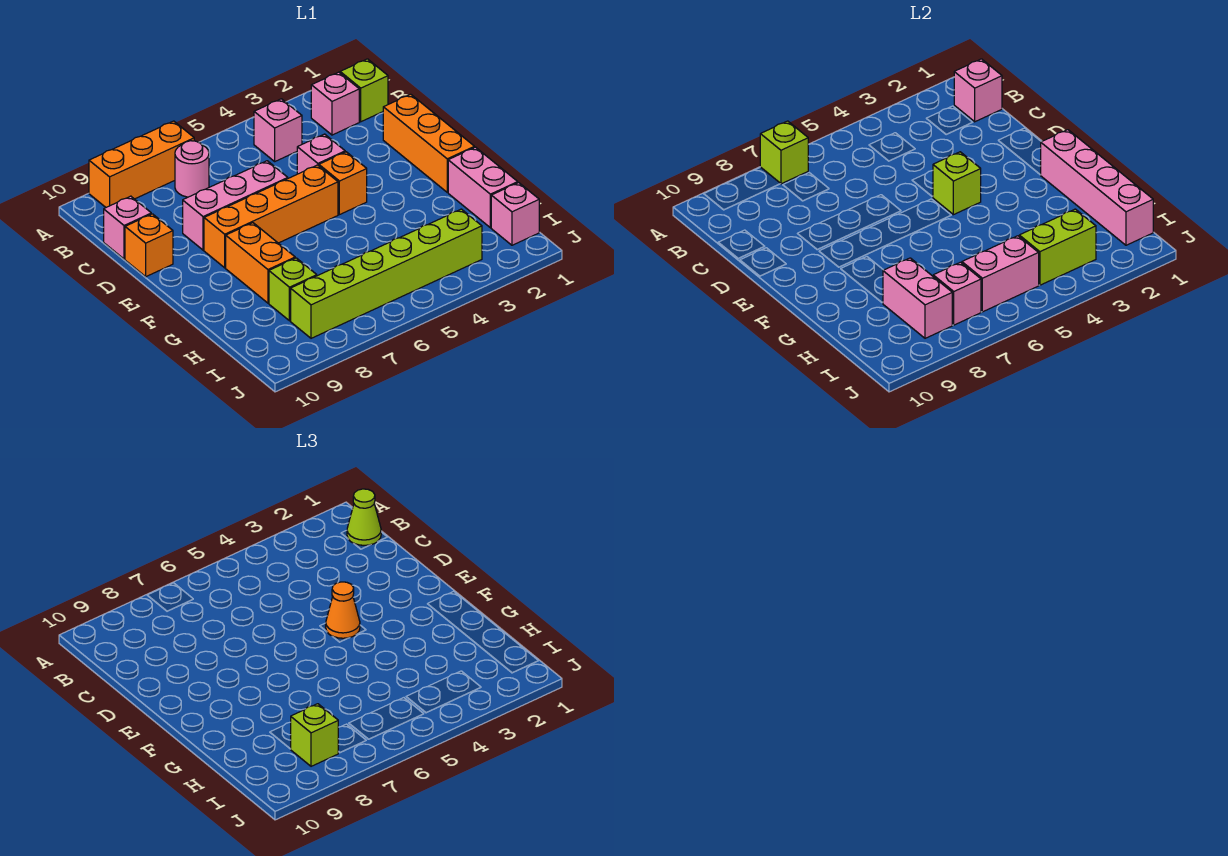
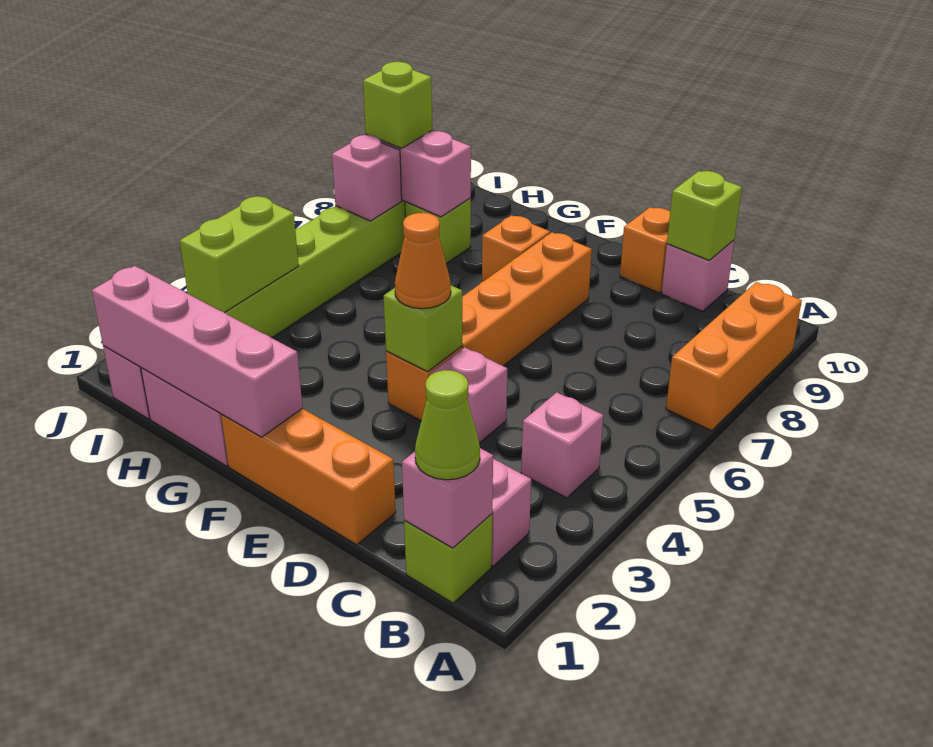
lime 1x1 brick [760,121,808,184] -> lime 1x1 brick moved to [667,171,742,260]
pink 1x1 round brick [175,141,209,197] -> none
pink 1x3 brick [183,161,288,250] -> none
orange 1x2 brick [226,223,295,303] -> orange 1x1 brick [482,215,550,282]
pink 1x2 brick [962,236,1039,312] -> none

